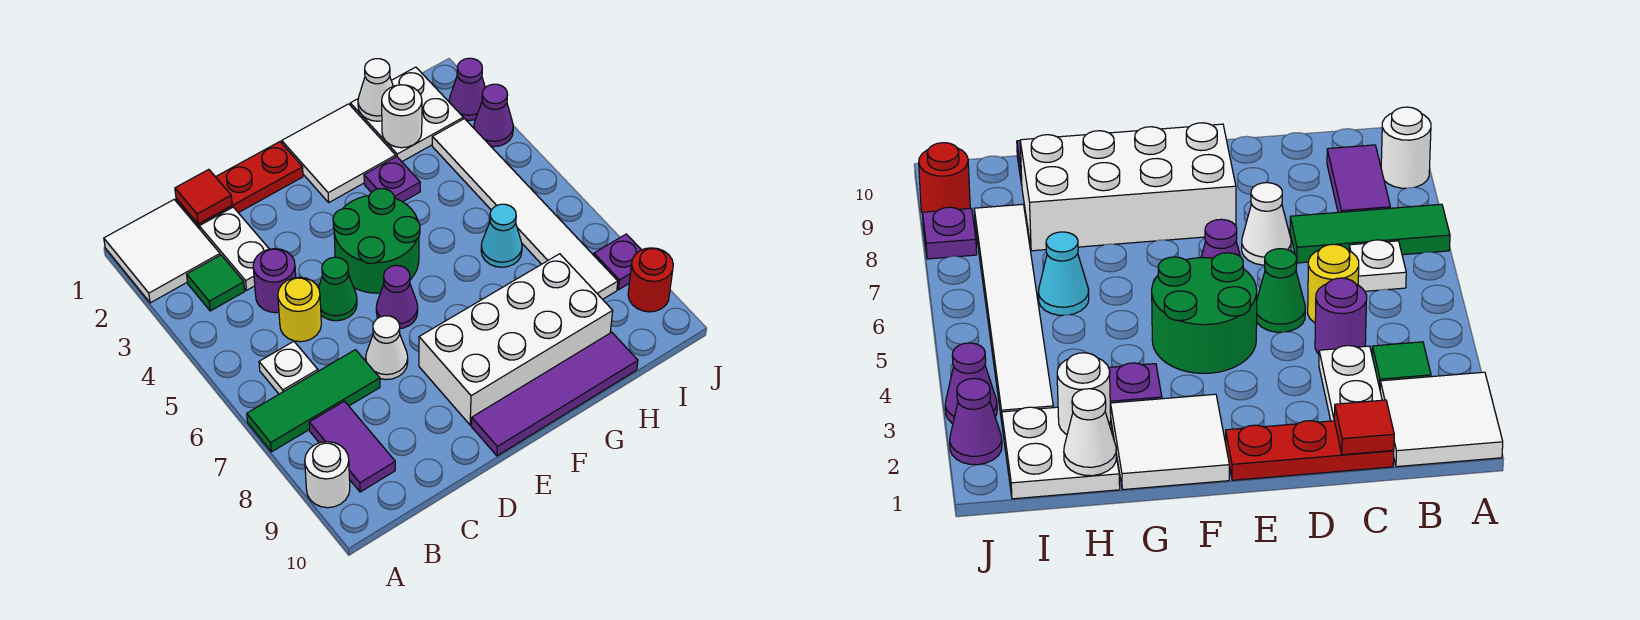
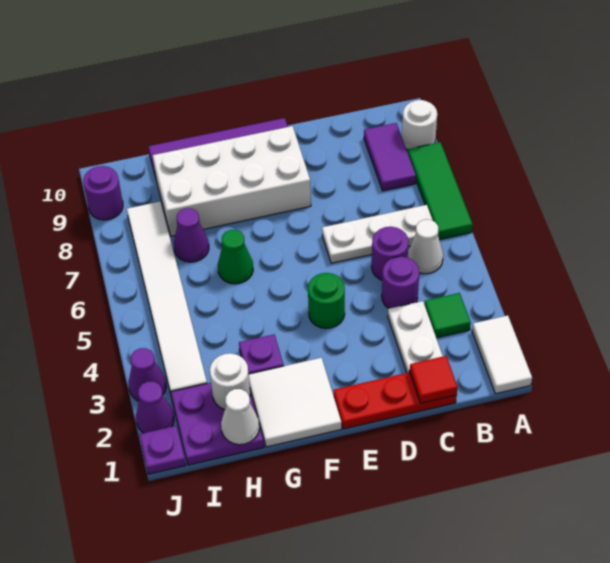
white 2x2 tile [104,200,220,303] -> white 1x2 tile [472,315,532,394]
green 1x3 tile [247,350,380,452] -> green 1x3 tile turned to [408,142,473,240]
white 1x1 plate [259,341,318,394] -> white 1x3 plate [322,205,433,263]
yellow 1x1 round brick [278,277,321,342] -> purple 1x1 round brick [372,227,409,280]
green 1x1 cone [319,257,357,321] -> green 1x1 cone moved to [218,230,253,284]
white 1x1 cone [366,316,408,380] -> white 1x1 cone moved to [408,220,443,274]
green 2x2 round brick [333,189,420,293] -> green 1x1 round brick [308,273,345,328]
purple 1x1 cone [376,265,418,329] -> purple 1x1 cone moved to [174,208,209,262]
white 2x2 plate [350,67,463,161] -> purple 2x2 plate [171,383,264,465]
cyan 1x1 cone [481,204,522,267] -> none
purple 1x1 plate [594,234,641,290] -> purple 1x1 plate moved to [139,426,186,474]
red 1x1 round brick [628,248,673,312] -> purple 1x1 round brick [83,166,123,220]

